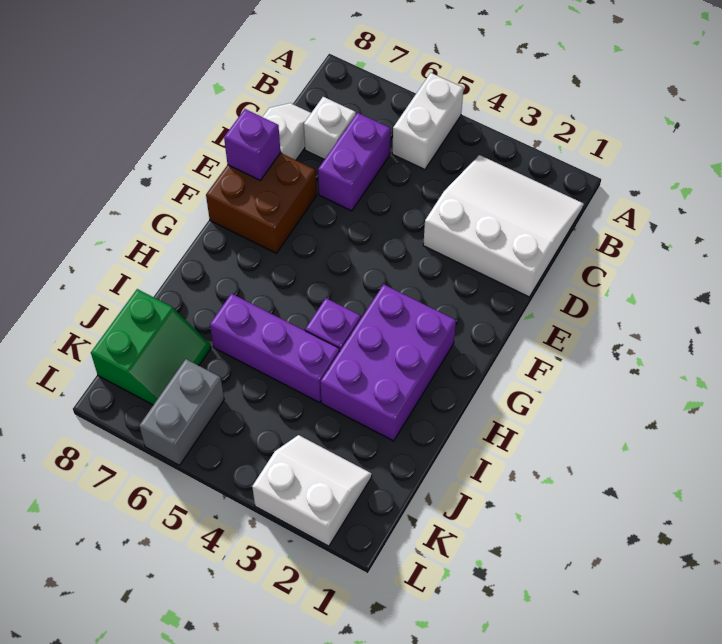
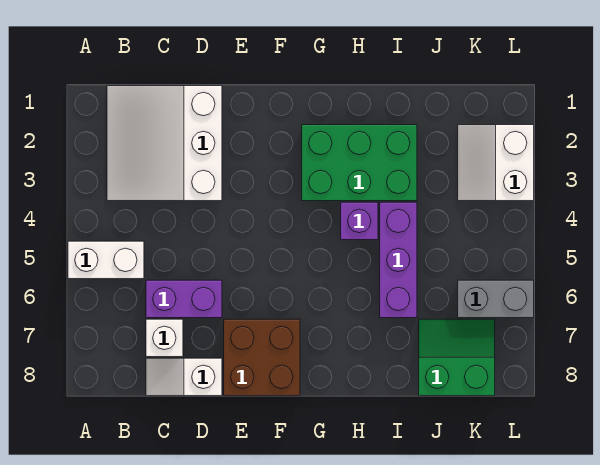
purple 1x1 brick [224,109,280,180] -> none
purple 2x3 brick [320,284,456,441] -> green 2x3 brick [302,125,417,201]

